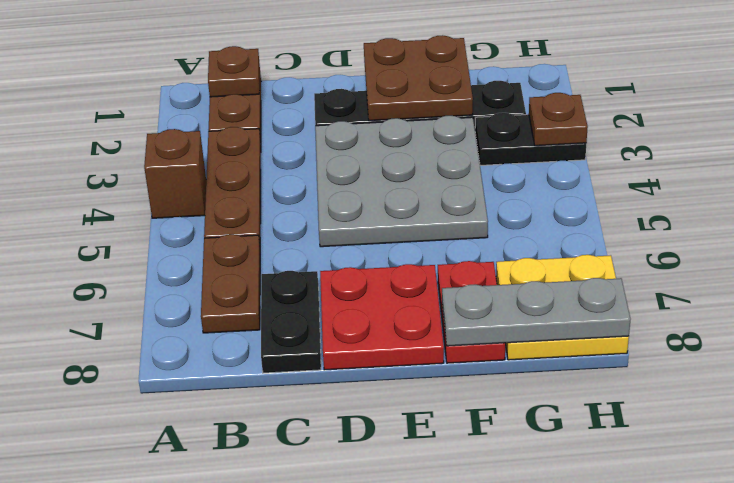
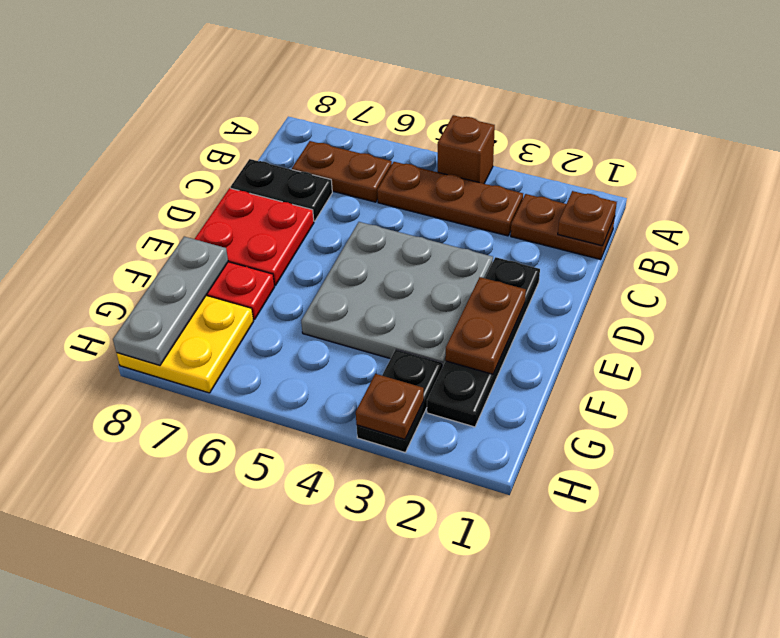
brown 2x2 plate [364,35,473,121] -> brown 1x2 plate [445,277,526,374]

